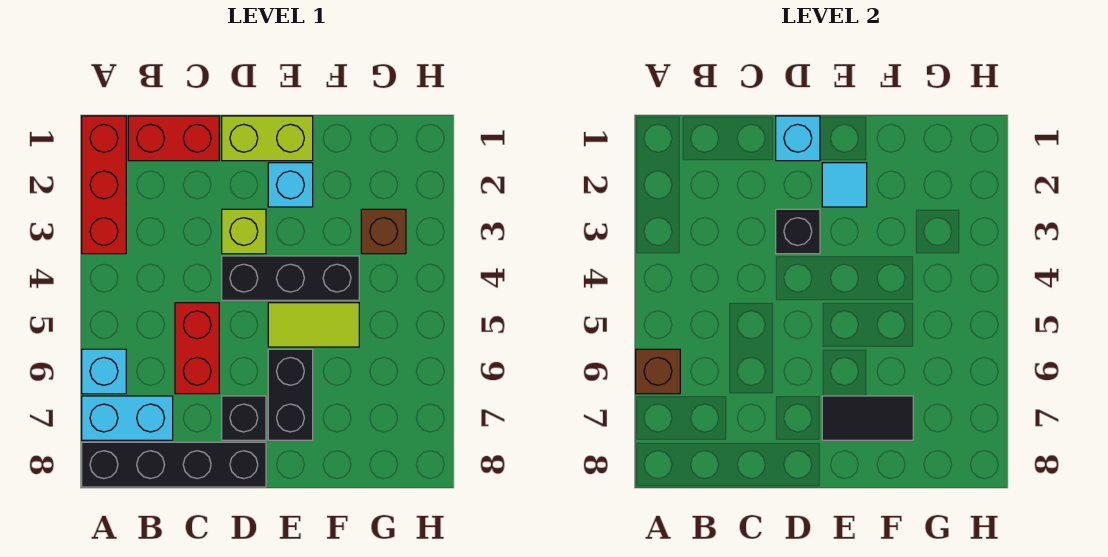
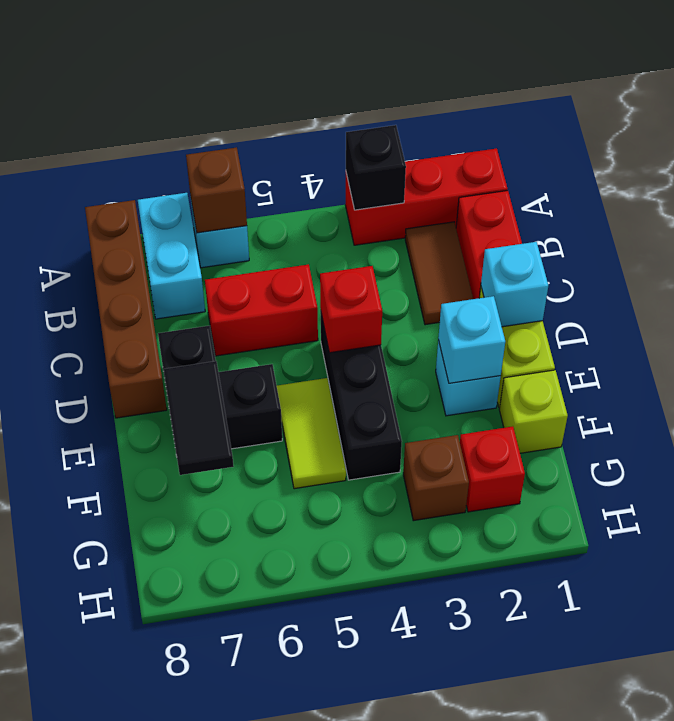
black 1x4 brick [82,442,266,487] -> brown 1x4 brick [85,200,167,418]
none -> brown 1x2 tile [405,222,473,325]
lime 1x1 brick [222,209,266,254] -> lime 1x1 brick moved to [499,370,568,453]
black 1x1 brick [776,209,820,254] -> black 1x1 brick moved to [346,125,406,210]
none -> red 1x1 brick [320,266,382,353]
cyan 1x1 tile [822,163,867,207] -> cyan 1x1 brick [438,296,505,383]
none -> red 1x1 brick [460,426,525,512]

